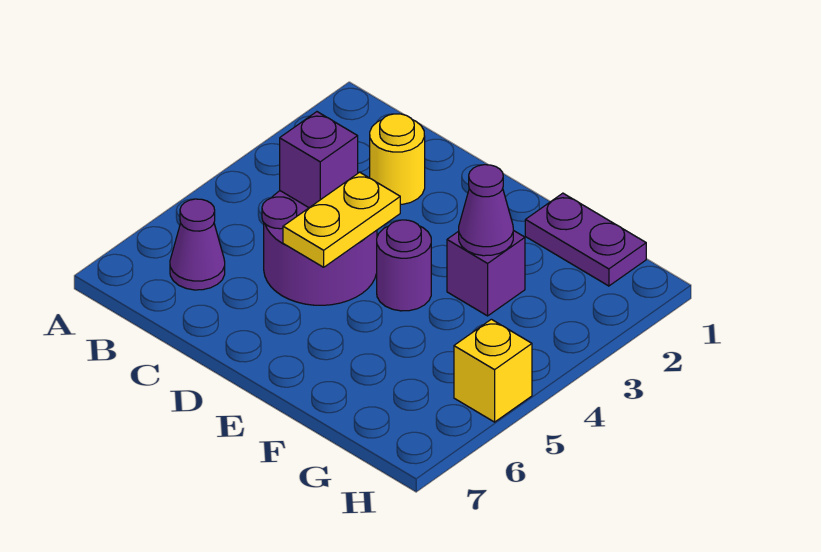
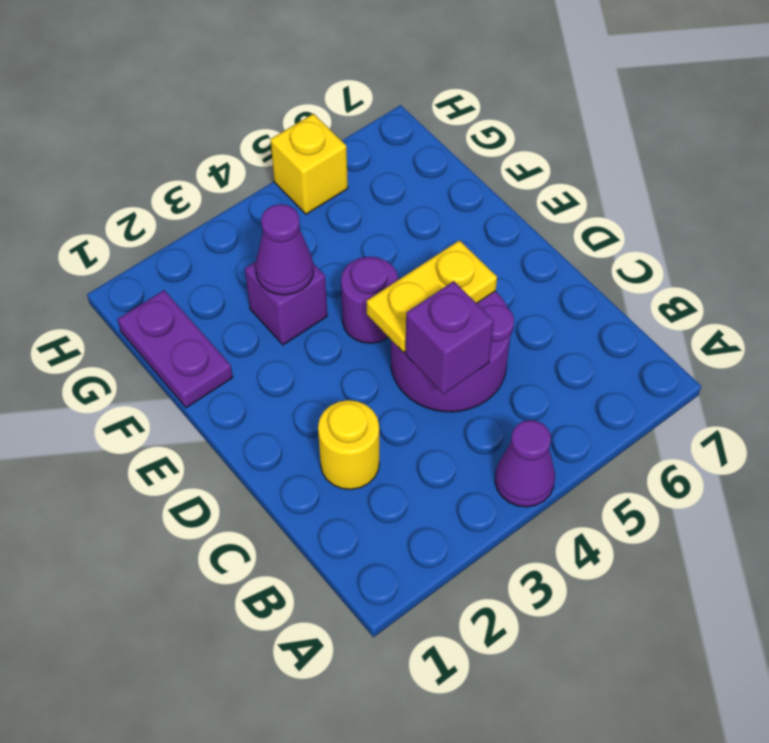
purple 1x1 cone [170,199,225,290] -> purple 1x1 cone moved to [495,420,555,507]

